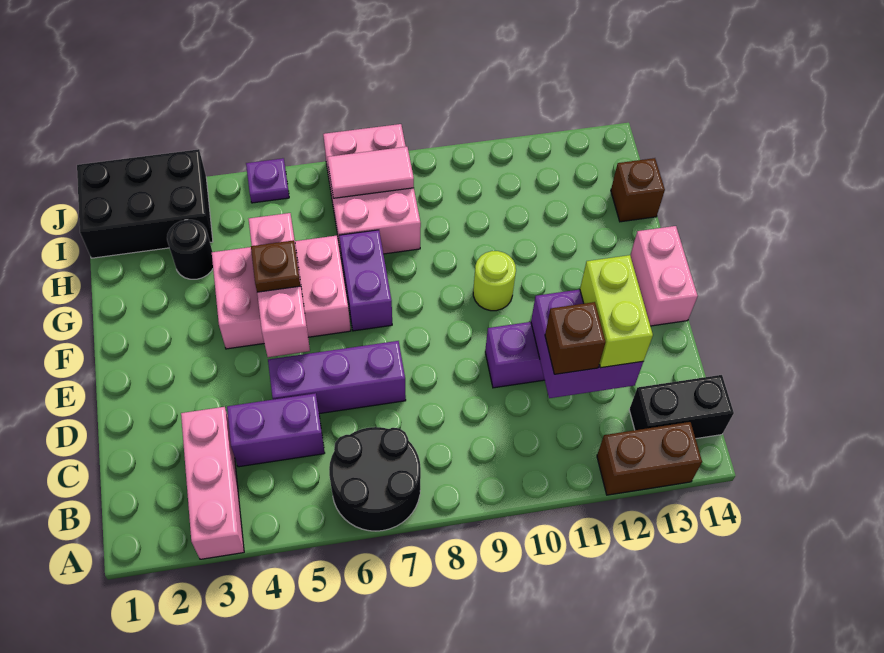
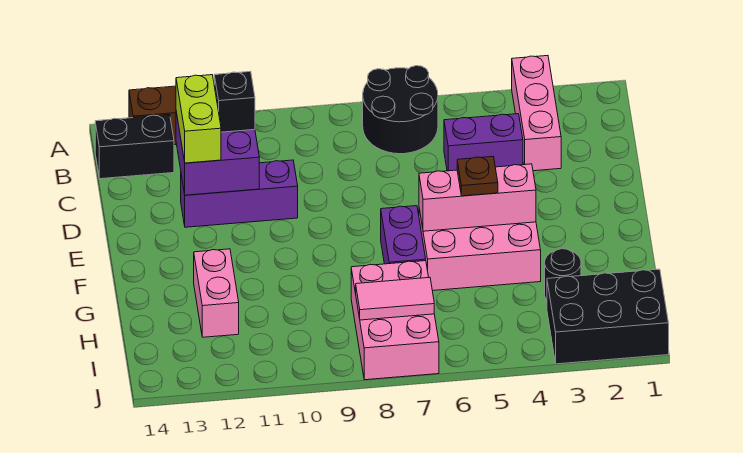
brown 1x1 brick [545,302,605,374] -> black 1x1 brick [214,71,255,132]
purple 1x3 brick [268,341,406,414] -> none
pink 1x3 brick [249,213,310,357] -> pink 1x3 brick turned to [419,164,536,231]
pink 1x2 brick [630,226,698,326] -> pink 1x2 brick moved to [194,249,239,337]
lime 1x1 round brick [473,251,516,311] -> none
brown 1x1 brick [611,158,665,222] -> none
purple 1x1 plate [246,158,289,203] -> none

